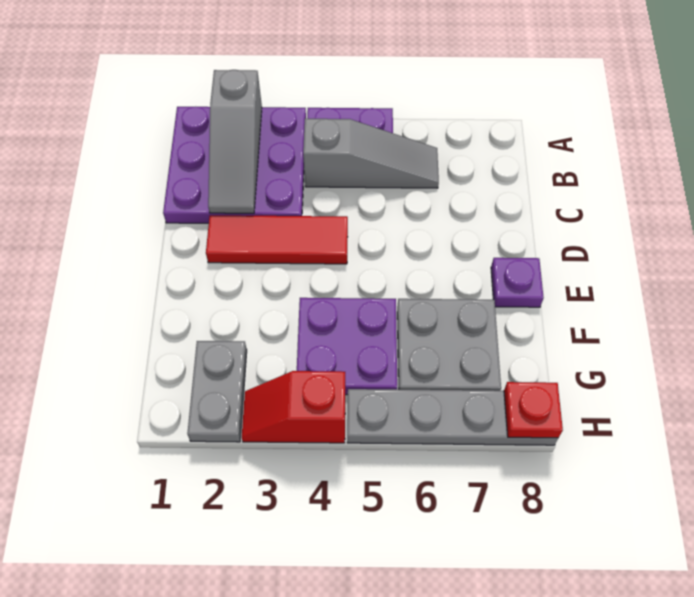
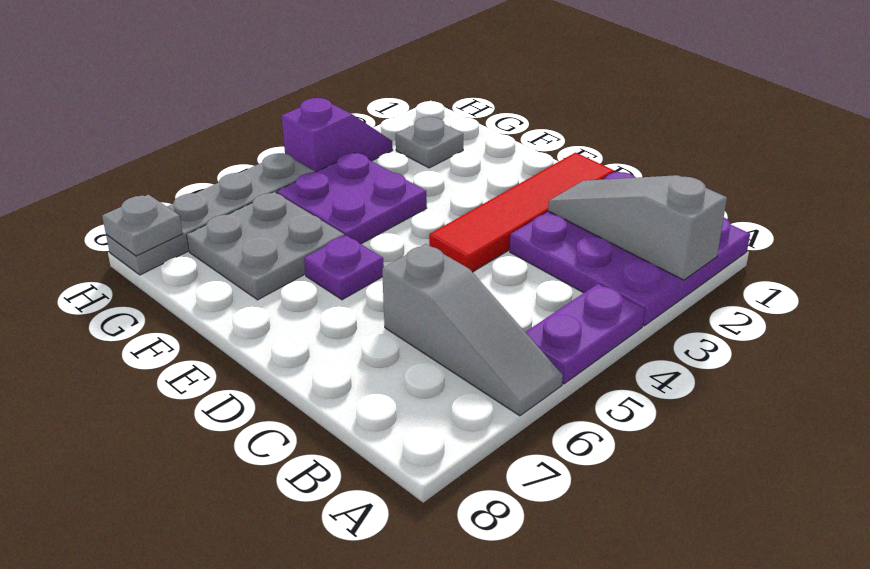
grey 1x3 slope [303,119,439,188] -> grey 1x3 slope turned to [382,244,563,416]
red 1x3 tile [206,215,348,264] -> red 1x4 tile [429,153,614,272]
purple 1x1 plate [491,258,544,307] -> purple 1x1 plate moved to [304,235,384,300]
grey 1x2 plate [187,341,247,442] -> grey 1x1 plate [396,117,463,168]
red 1x2 slope [242,371,345,443] -> purple 1x2 slope [282,98,393,172]
red 1x1 plate [504,382,563,438] -> grey 1x1 plate [102,195,183,256]

